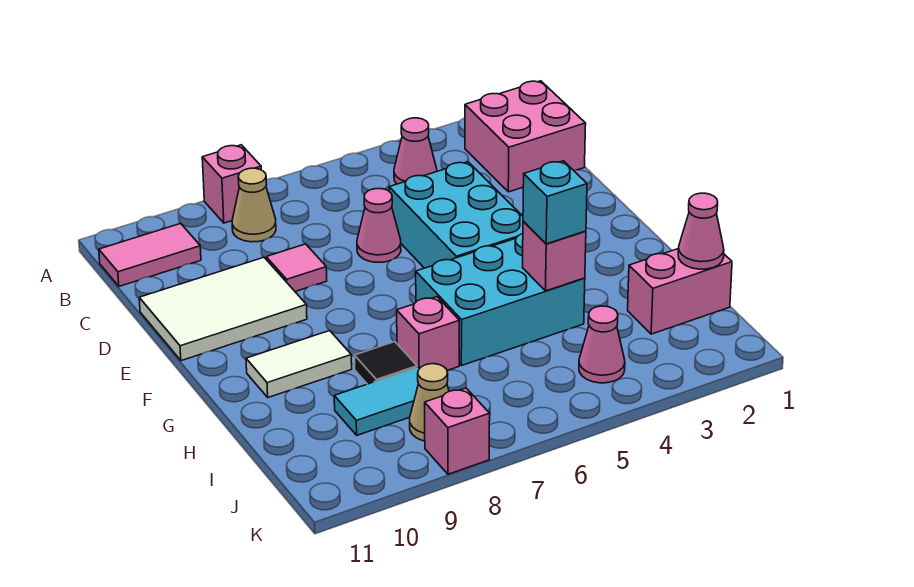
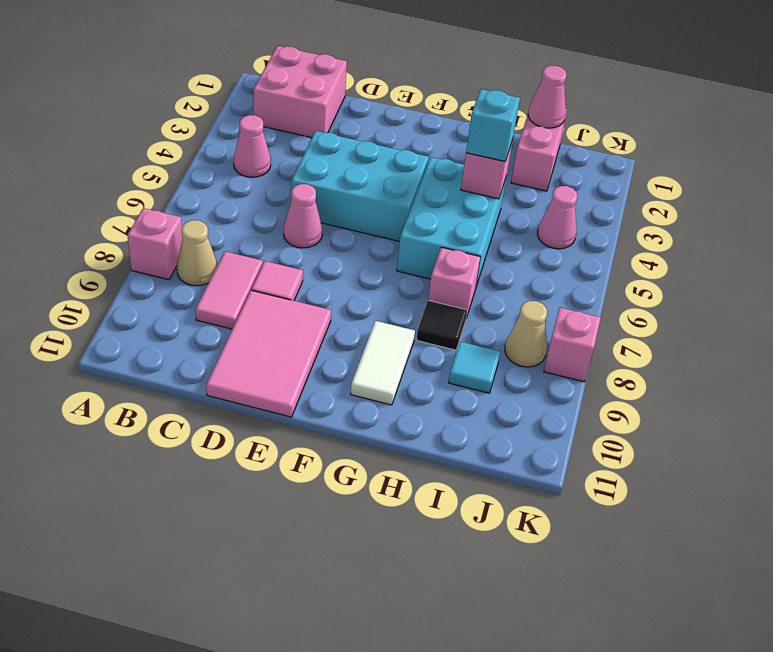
pink 1x2 tile [99,224,201,286] -> pink 1x2 tile moved to [195,251,263,329]
white 2x3 tile [139,257,307,361] -> pink 2x3 tile [206,290,331,417]
cyan 1x2 tile [334,367,420,435] -> cyan 1x1 tile [448,342,500,393]

